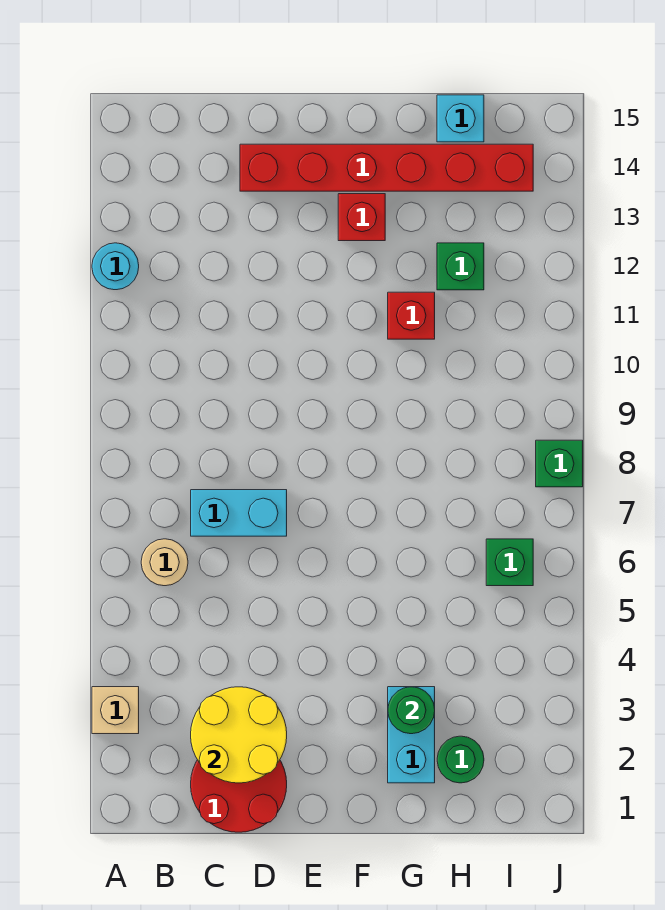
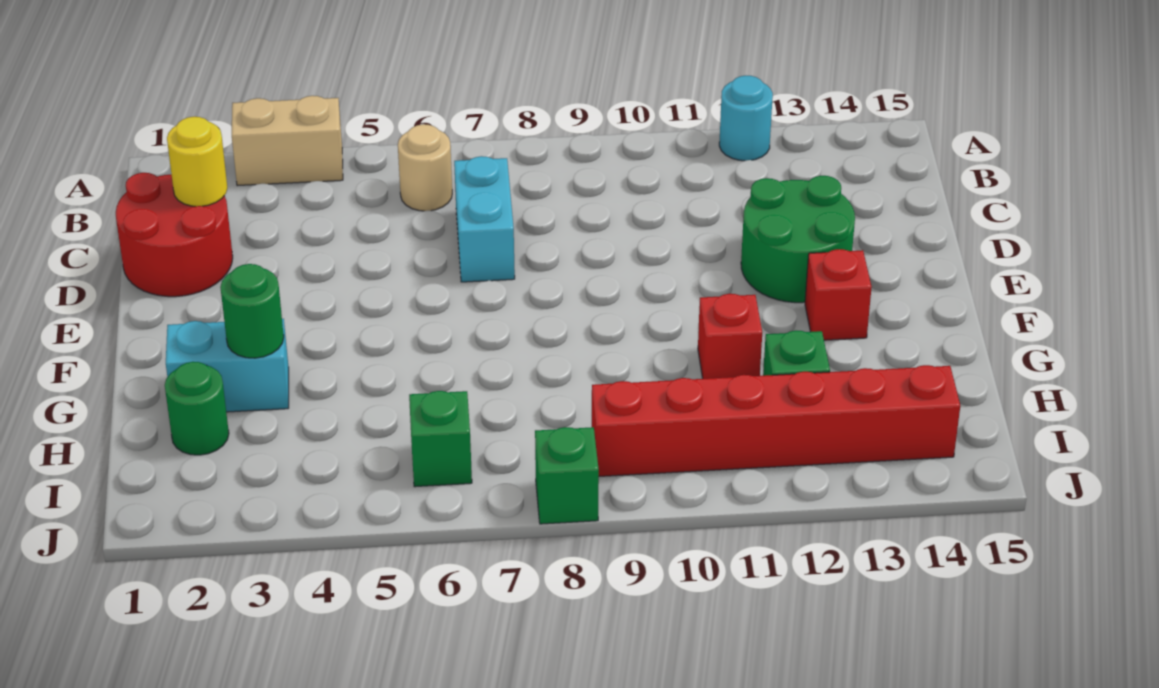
tan 1x1 brick [92,687,139,734] -> tan 1x2 brick [232,96,343,186]
yellow 2x2 round brick [191,687,287,783] -> yellow 1x1 round brick [167,117,227,206]
none -> green 2x2 round brick [741,176,855,303]
red 1x6 brick [240,144,533,191] -> red 1x6 brick turned to [592,365,960,476]
cyan 1x1 brick [437,95,484,142] -> none

